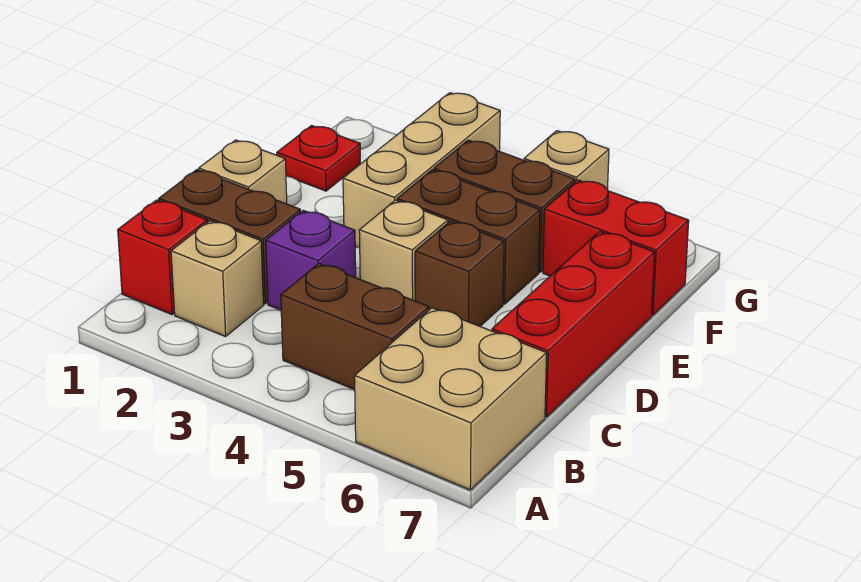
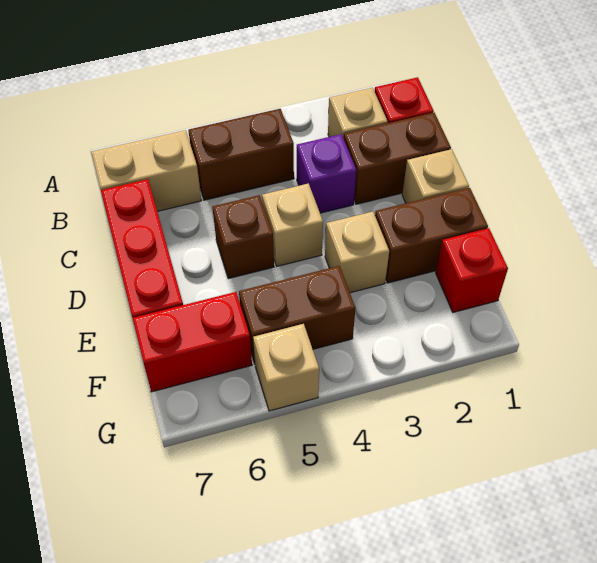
tan 2x2 brick [355,308,547,490] -> tan 1x2 brick [91,130,202,211]
tan 1x3 brick [343,93,500,248] -> tan 1x1 brick [325,212,389,293]
brown 1x2 brick [397,170,540,304] -> brown 1x2 brick moved to [375,188,488,283]
red 1x1 plate [277,126,360,191] -> red 1x1 brick [436,228,508,312]

